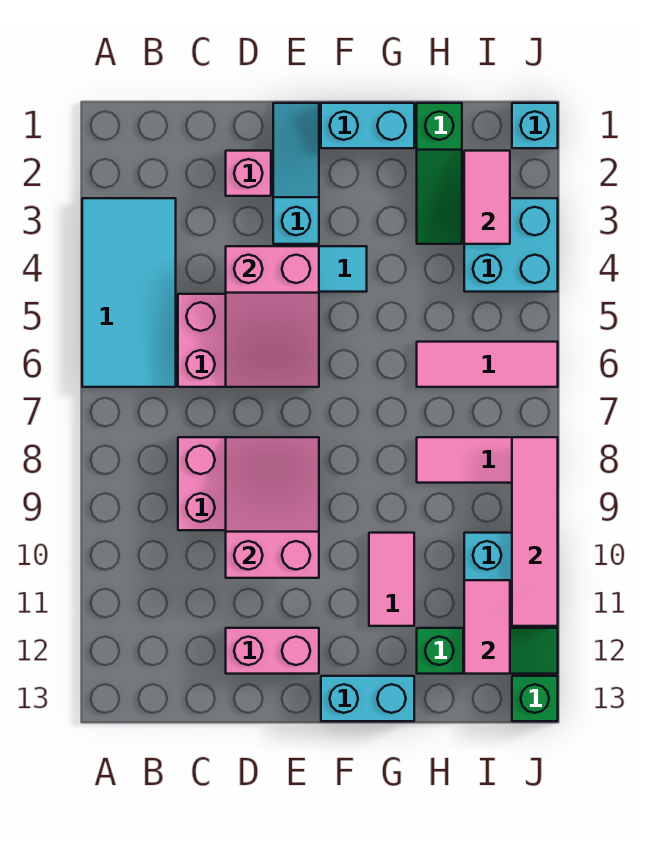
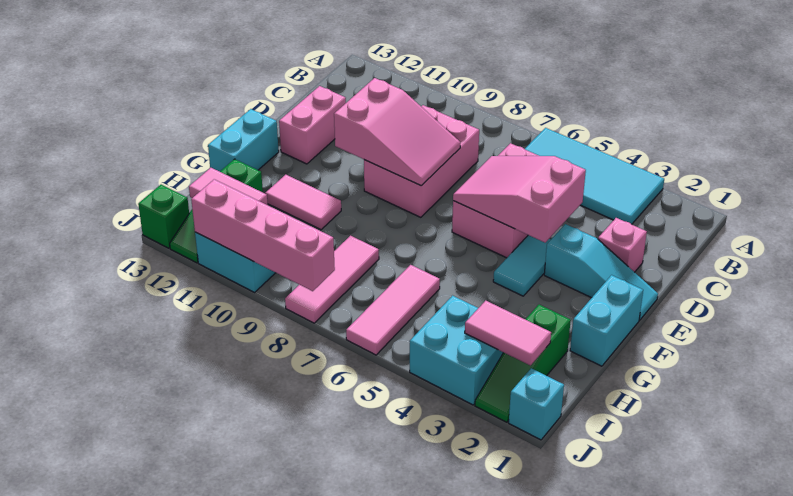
green 1x3 slope [417,103,462,244] -> green 1x3 slope turned to [475,305,571,422]
pink 1x4 tile [512,437,558,626] -> pink 1x4 brick [191,179,335,291]

